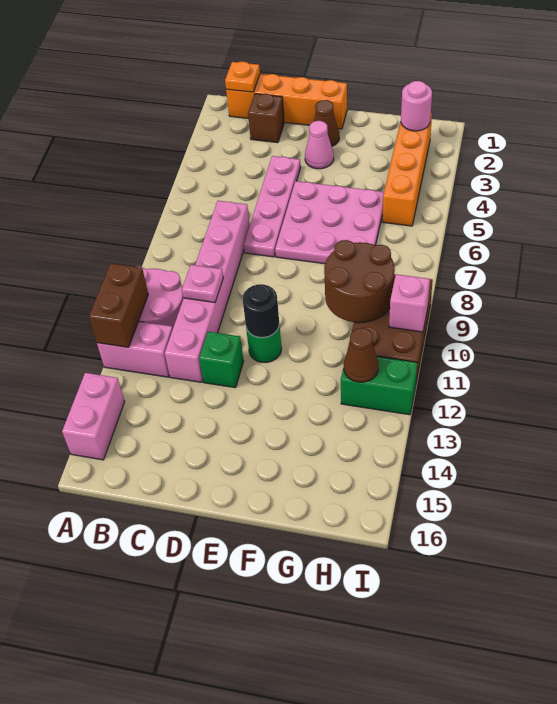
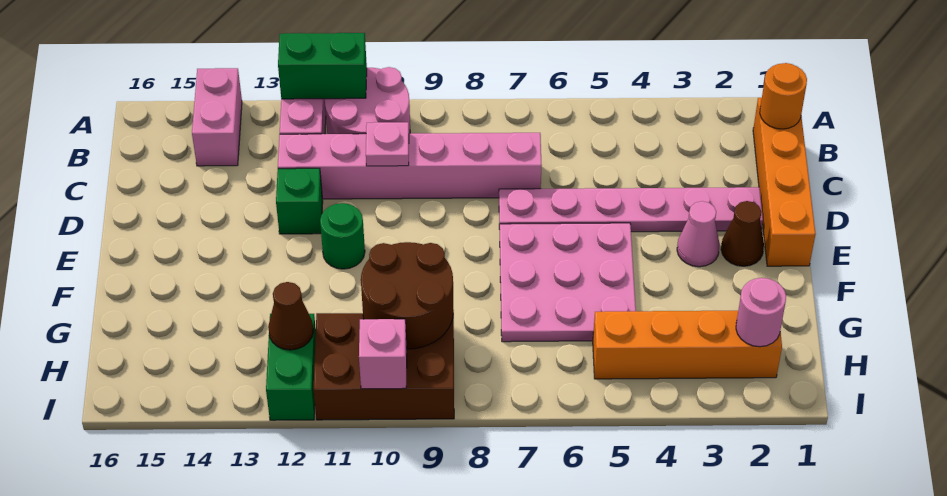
brown 1x2 brick [89,263,148,347] -> green 1x2 brick [278,33,367,99]
pink 1x2 brick [62,373,125,460] -> pink 1x2 brick turned to [192,68,242,166]
orange 1x1 plate [225,62,260,92] -> orange 1x1 round brick [760,63,807,129]
brown 1x1 brick [248,94,284,143] -> none
pink 1x4 plate [244,156,301,257] -> pink 1x6 plate [499,187,763,232]
black 1x1 round brick [243,284,279,337] -> none

